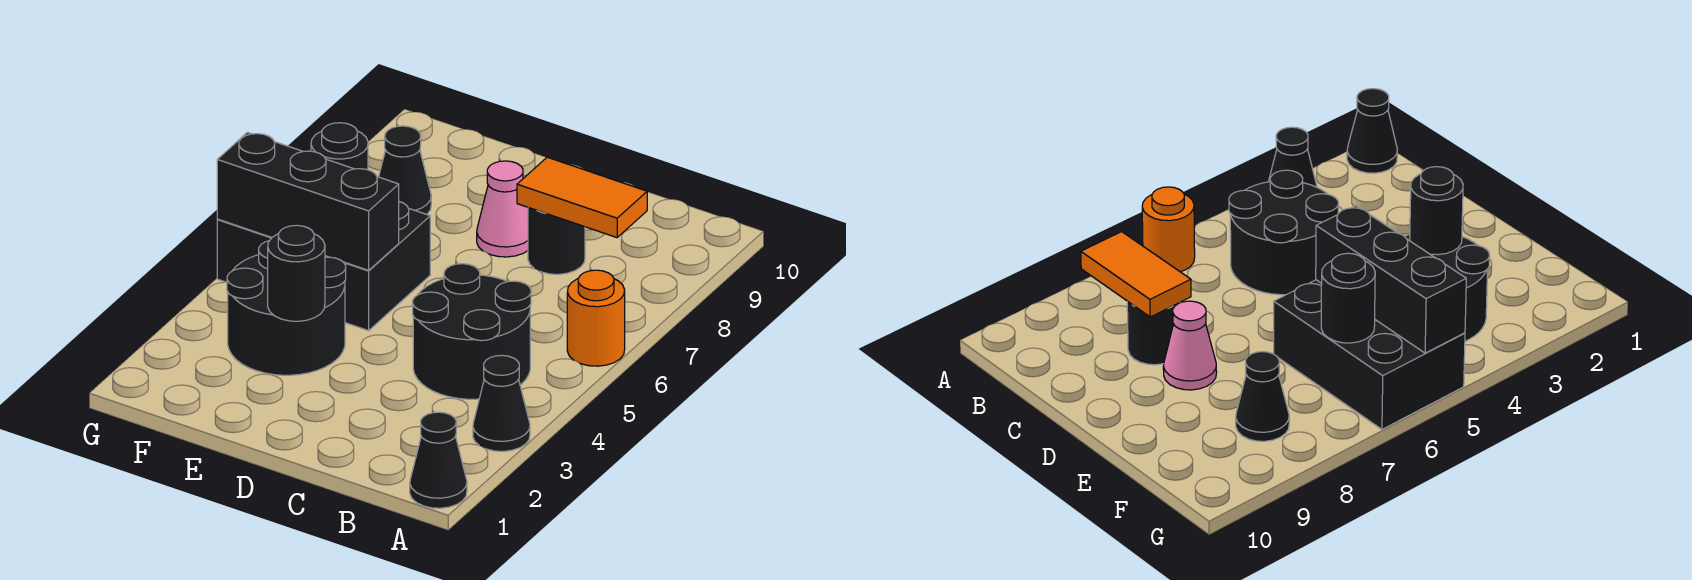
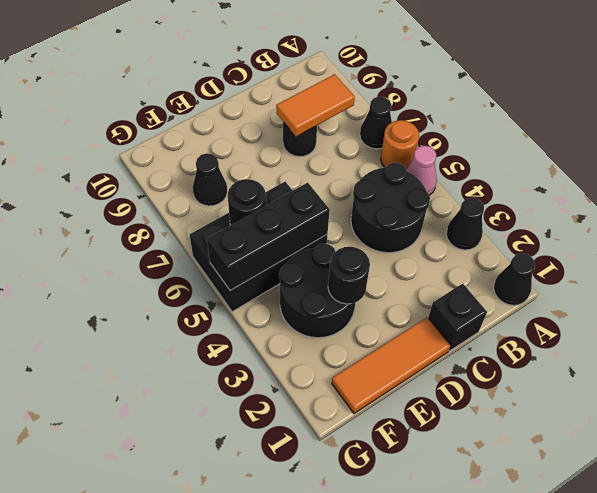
none -> black 1x1 cone [360,97,392,149]
none -> black 1x1 brick [428,284,487,351]
none -> orange 1x3 tile [332,318,450,414]
pink 1x1 cone [477,161,528,257] -> pink 1x1 cone moved to [406,146,437,195]

